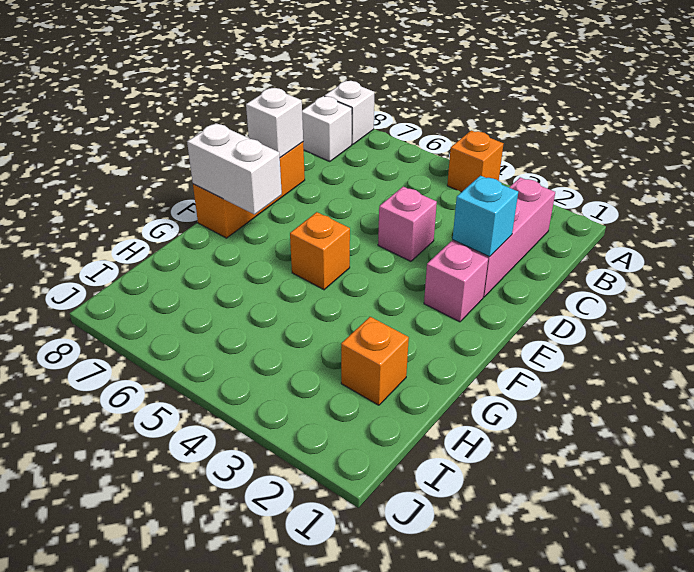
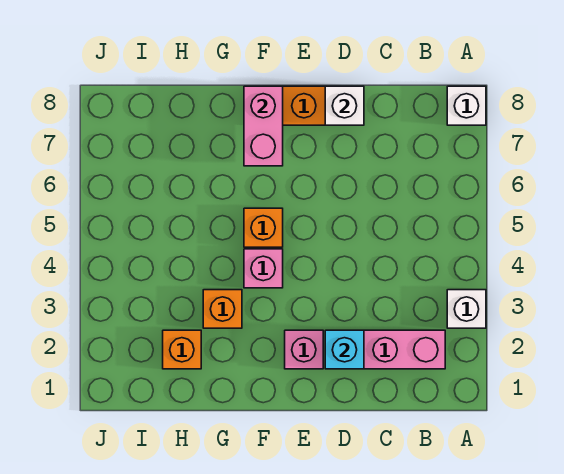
orange 1x1 brick [447,130,503,192] -> orange 1x1 brick moved to [203,290,242,328]
white 1x1 brick [302,96,352,162] -> white 1x1 brick moved to [447,290,486,328]
pink 1x1 brick [378,187,437,261] -> pink 1x1 brick moved to [244,249,283,288]
white 1x2 brick [187,123,282,215] -> pink 1x2 brick [244,86,283,166]

